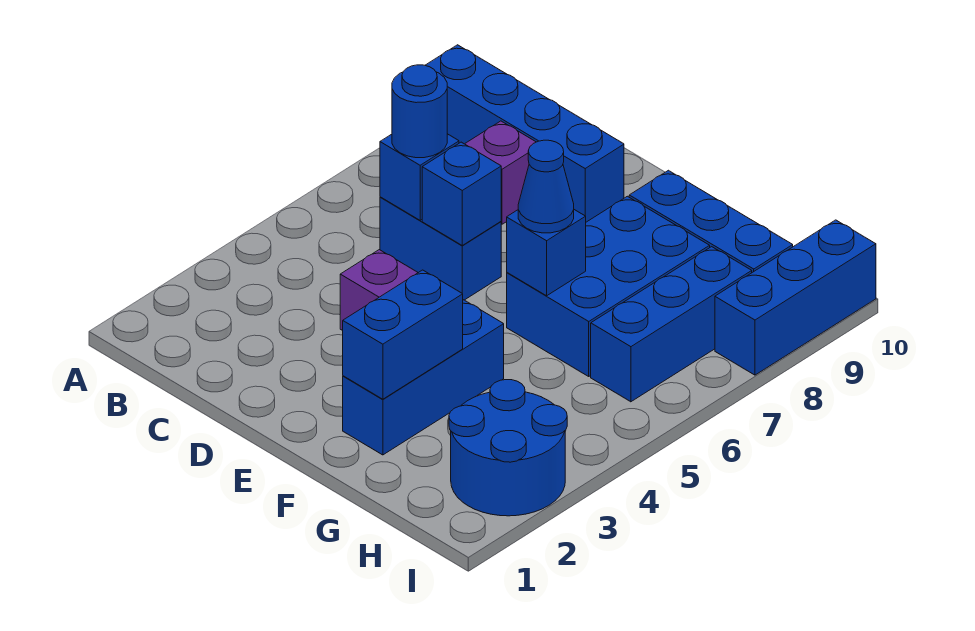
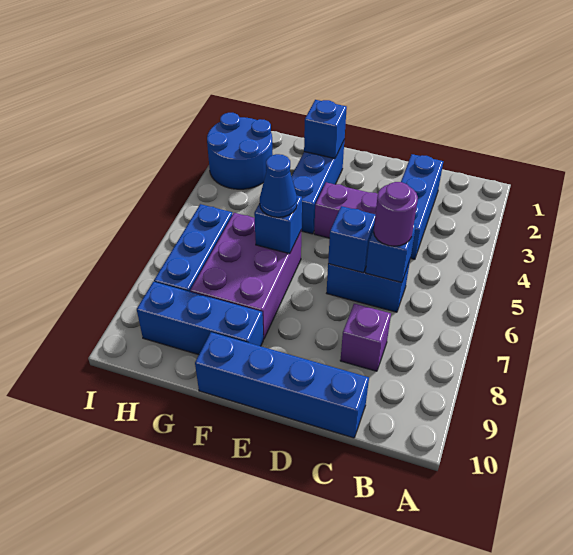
blue 1x4 brick [425,45,624,222] -> blue 1x4 brick moved to [195,332,369,438]
blue 1x1 round brick [392,65,447,158] -> purple 1x1 round brick [374,182,418,246]
blue 1x2 brick [343,270,463,399] -> blue 1x1 brick [304,100,347,158]
blue 2x3 brick [507,196,710,376] -> purple 2x3 brick [190,213,301,339]
blue 1x3 brick [715,220,876,375] -> blue 1x3 brick moved to [401,154,443,259]

